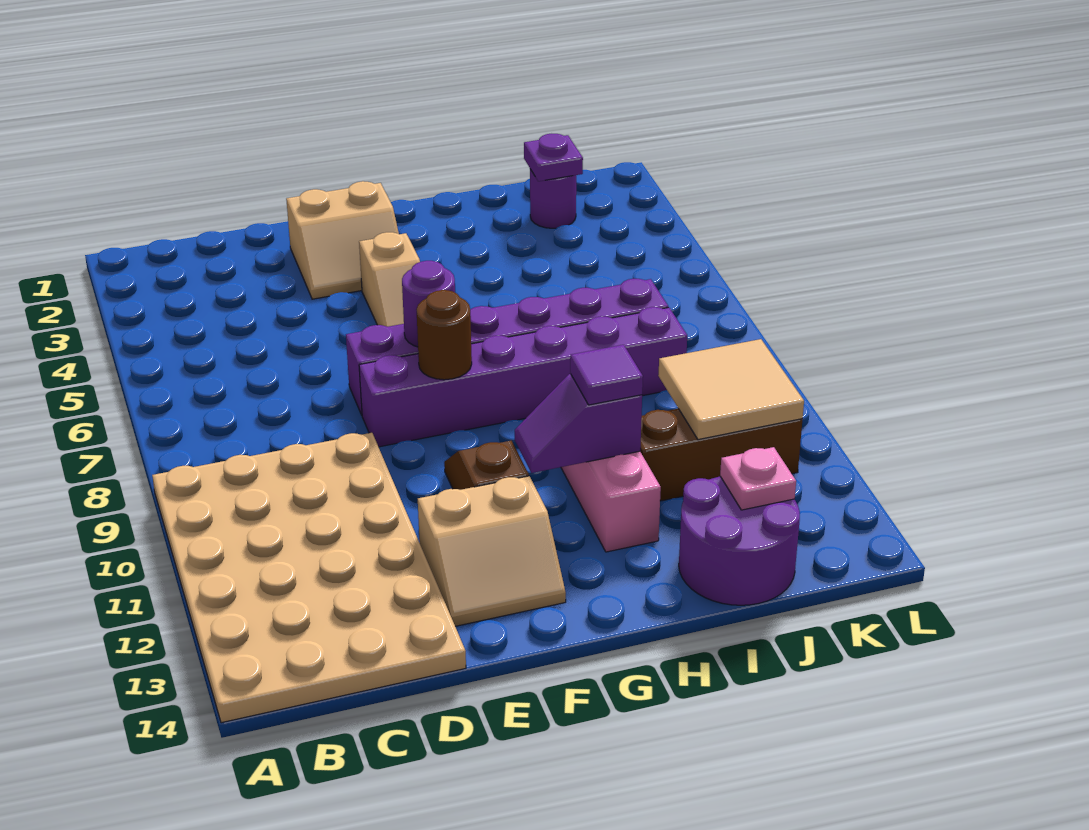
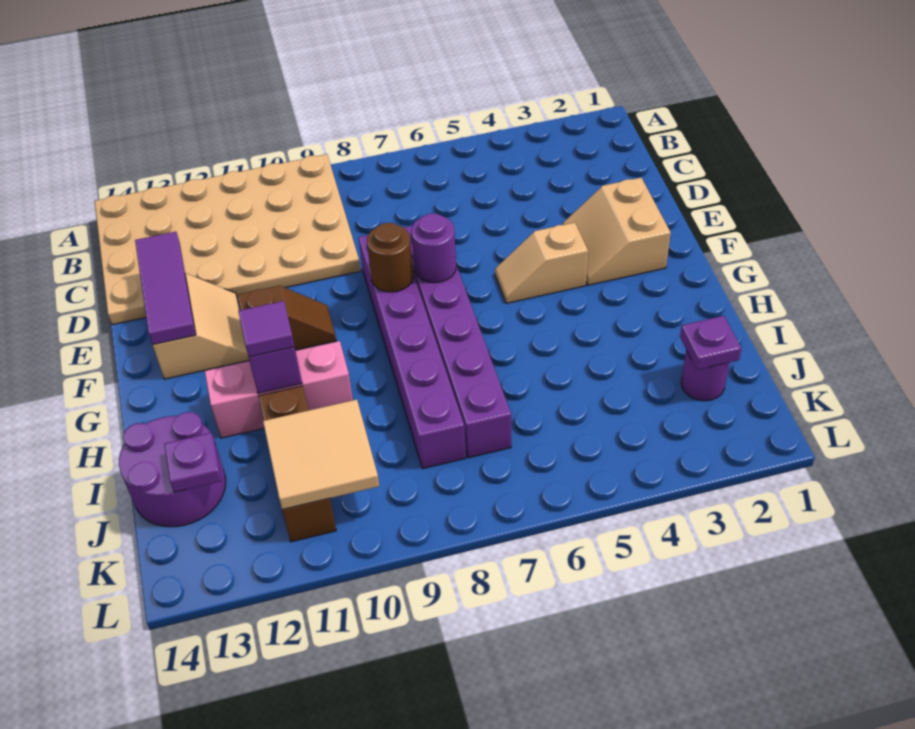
none -> purple 1x3 tile [135,232,196,345]
tan 2x2 slope [418,476,566,626] -> tan 2x2 slope turned to [153,273,249,379]
pink 1x1 plate [720,447,796,510] -> purple 1x1 plate [165,433,221,492]

